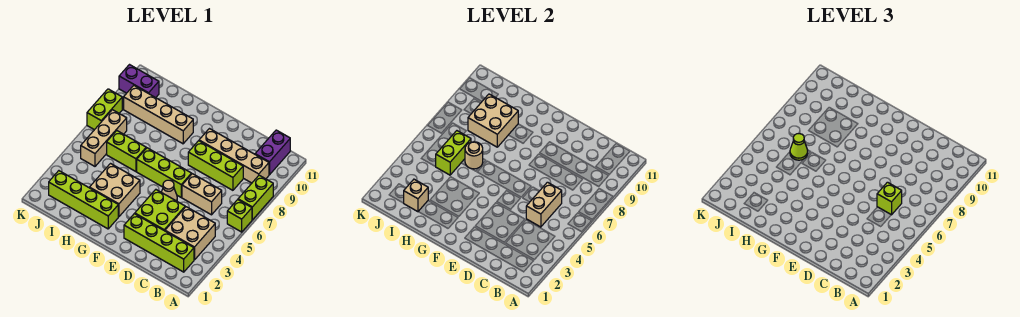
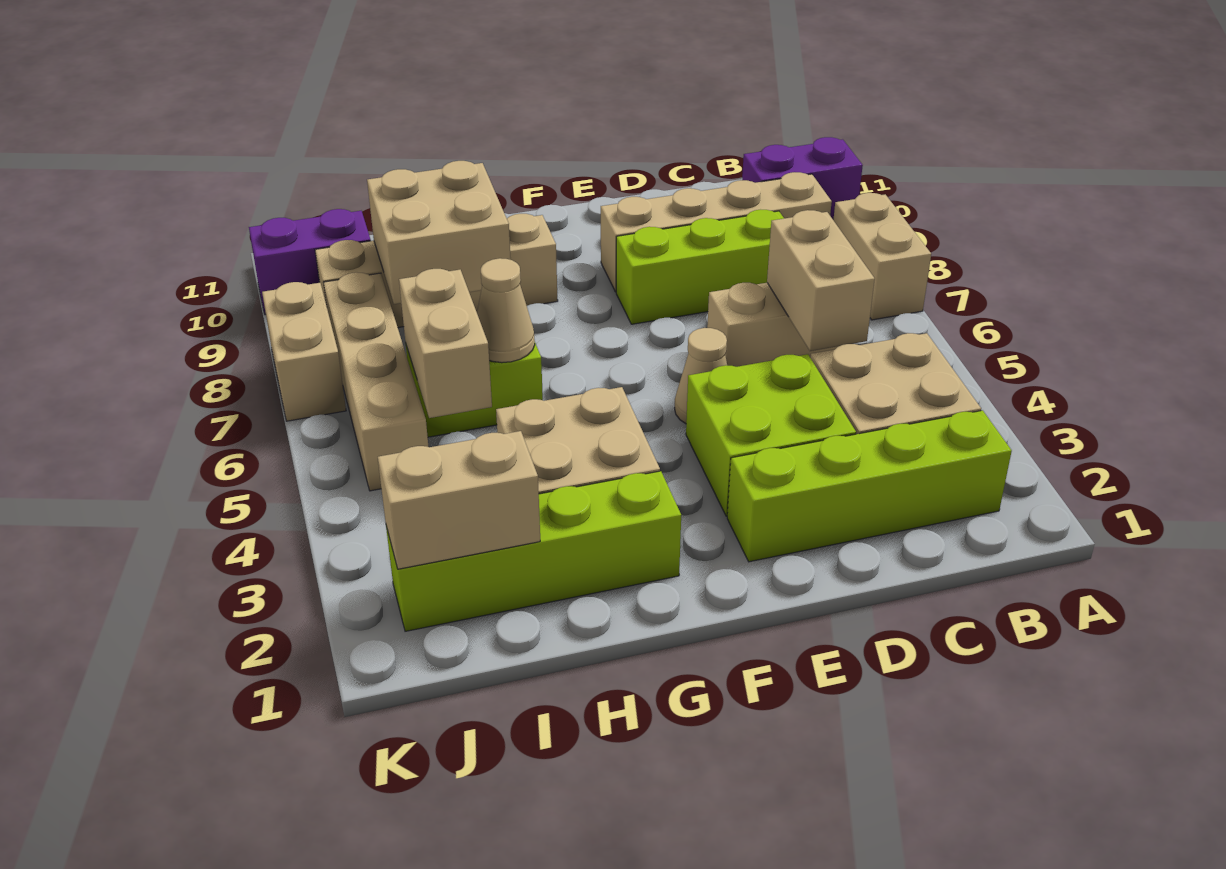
lime 1x1 brick [227,200,252,232] -> none
lime 1x2 brick [238,175,273,220] -> tan 1x2 brick [833,193,931,320]
purple 1x2 brick [255,130,290,175] -> purple 1x2 brick turned to [742,137,863,219]
lime 1x1 brick [877,182,902,215] -> none
lime 1x3 brick [137,148,192,197] -> none
tan 1x1 round brick [465,142,483,169] -> tan 1x1 cone [477,258,535,363]
tan 1x1 brick [404,179,428,212] -> tan 1x2 brick [378,431,540,569]
lime 1x2 brick [436,131,471,175] -> tan 1x2 brick [399,269,492,418]
lime 1x1 cone [790,134,808,160] -> none
tan 1x3 brick [81,110,127,166] -> tan 1x4 brick [323,272,428,491]
lime 1x2 brick [87,89,122,130] -> tan 1x2 brick [262,282,346,421]

